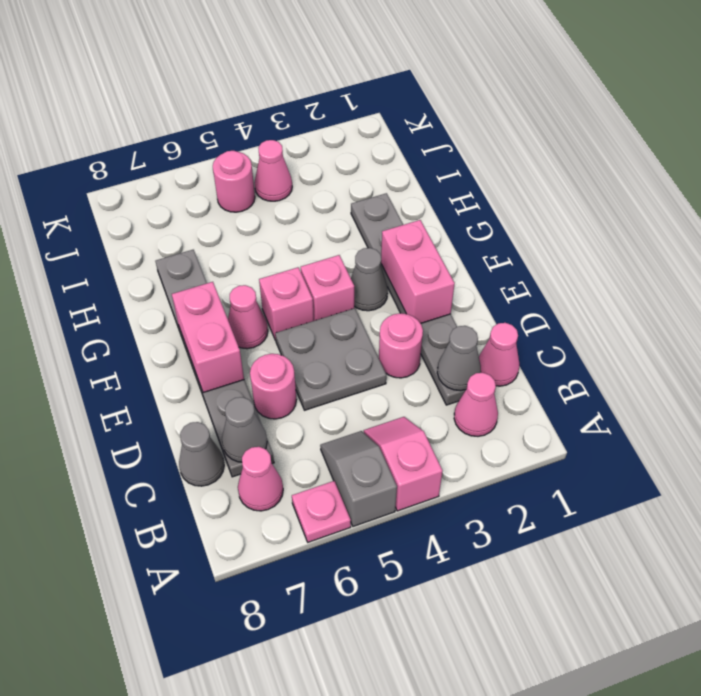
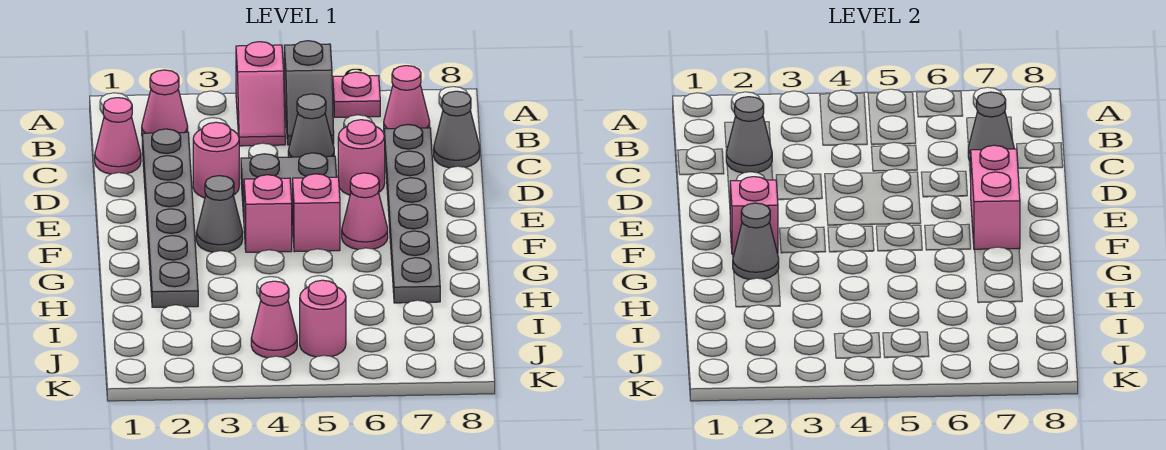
none -> grey 1x1 cone [288,94,334,157]
pink 1x2 brick [381,220,455,323] -> pink 1x1 brick [730,177,778,254]
none -> grey 1x1 cone [733,203,779,280]

